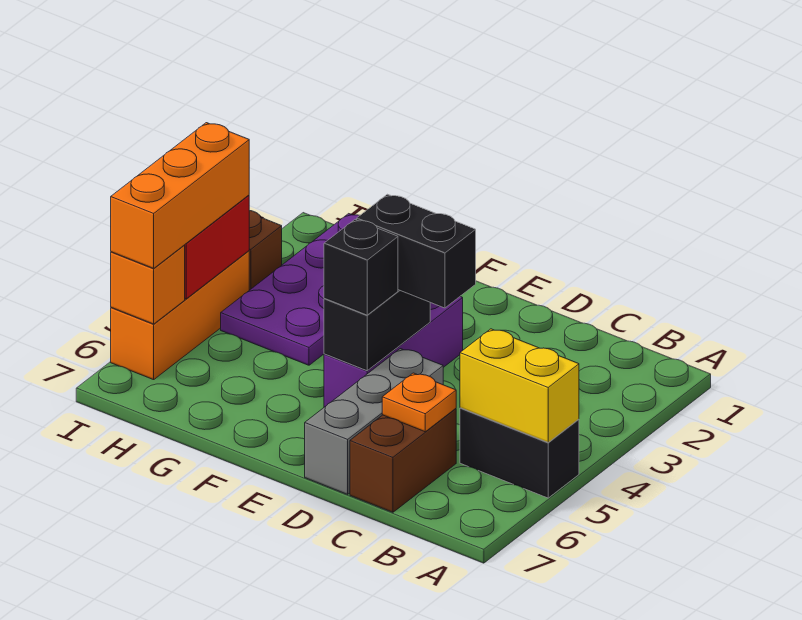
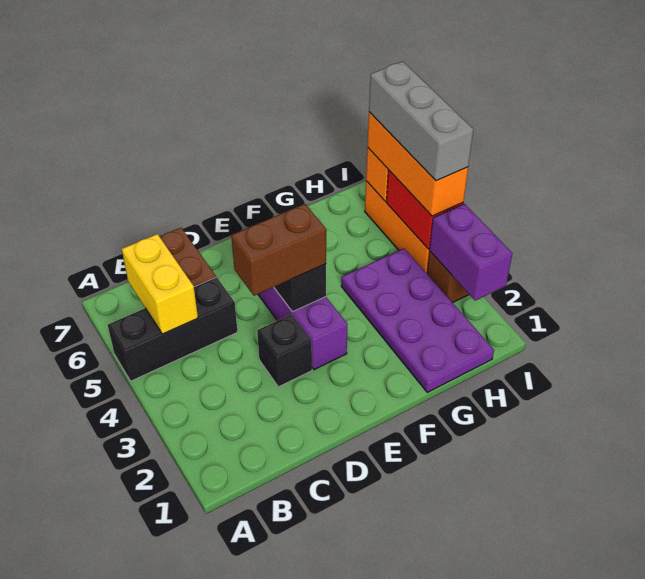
black 1x2 brick [460,408,579,498] -> black 1x3 brick [108,277,238,381]
yellow 1x2 brick [460,329,579,442] -> yellow 1x2 brick turned to [122,234,198,334]
orange 1x1 plate [382,373,456,432] -> none
black 1x2 brick [357,194,476,308] -> brown 1x2 brick [231,204,326,296]
grey 1x3 brick [305,349,443,494] -> grey 1x3 brick moved to [369,62,473,181]
black 1x1 brick [324,220,398,315] -> black 1x1 brick moved to [257,315,312,387]
none -> purple 1x2 brick [430,204,512,301]

